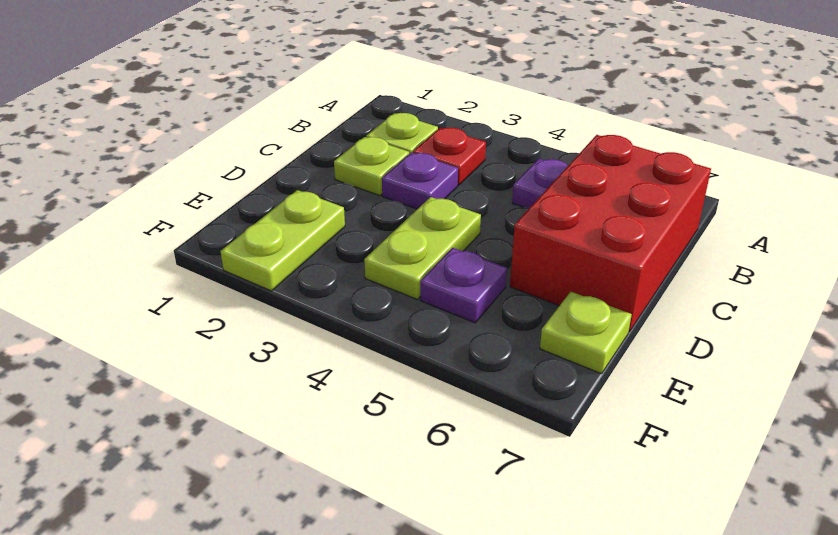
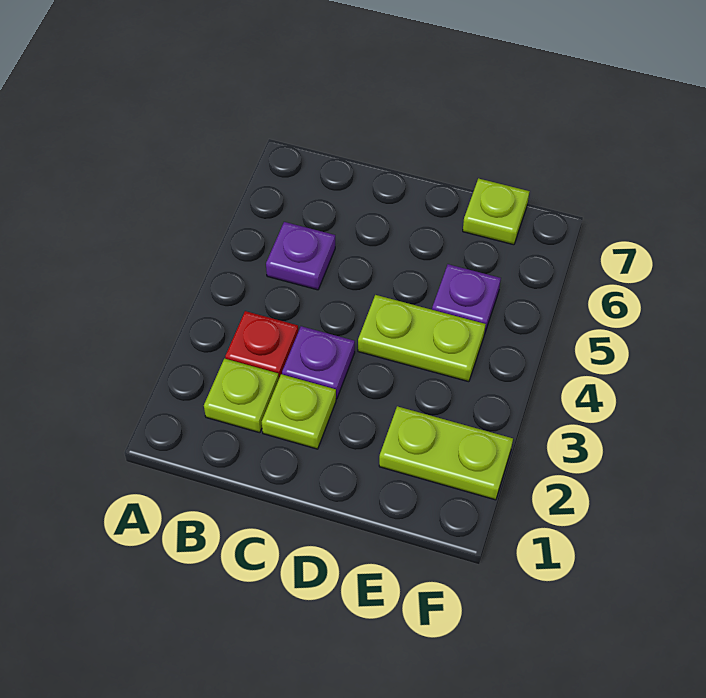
red 2x3 brick [510,135,711,332] -> none

